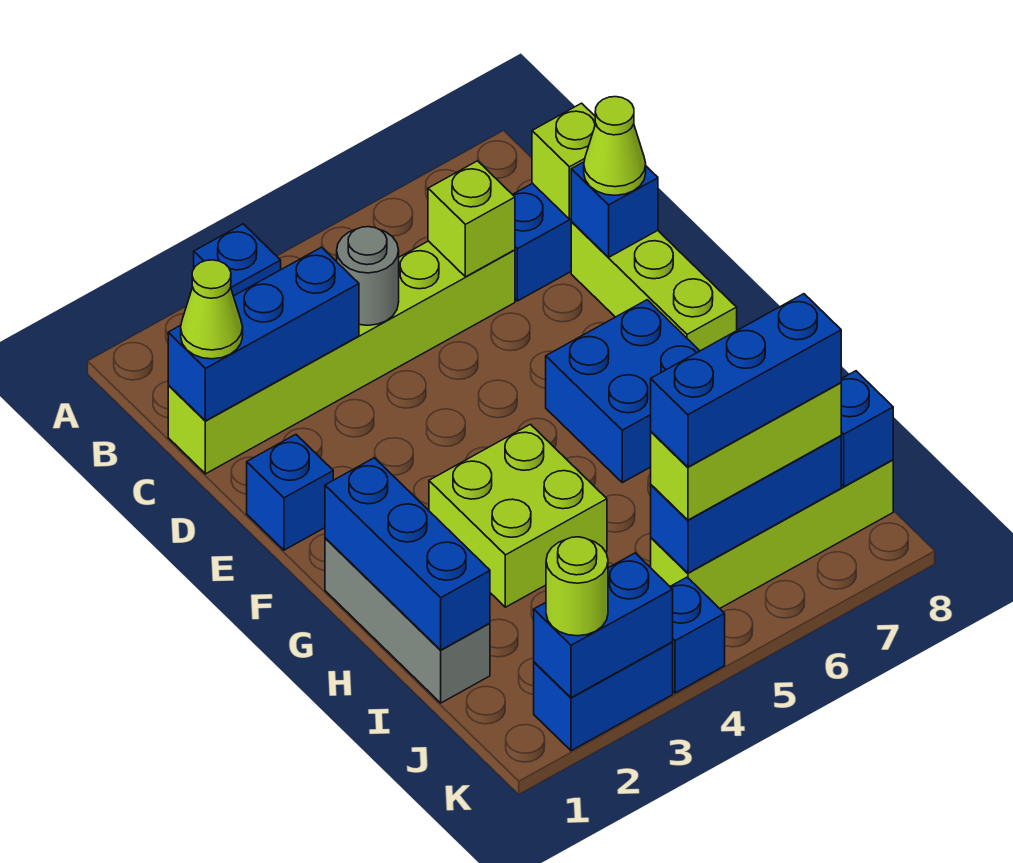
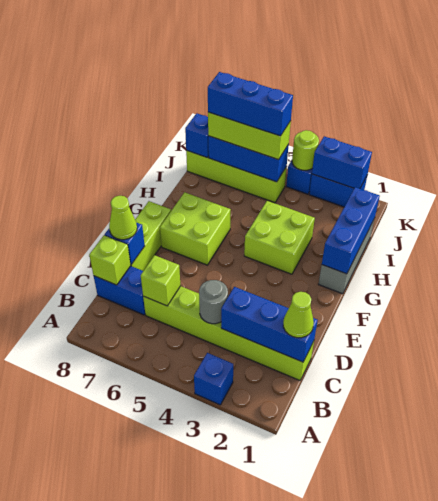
blue 1x1 brick [247,435,333,550] -> none
blue 2x2 brick [546,300,699,483] -> lime 2x2 brick [160,192,231,265]
lime 1x1 round brick [546,537,608,636] -> lime 1x1 round brick moved to [292,130,319,170]

